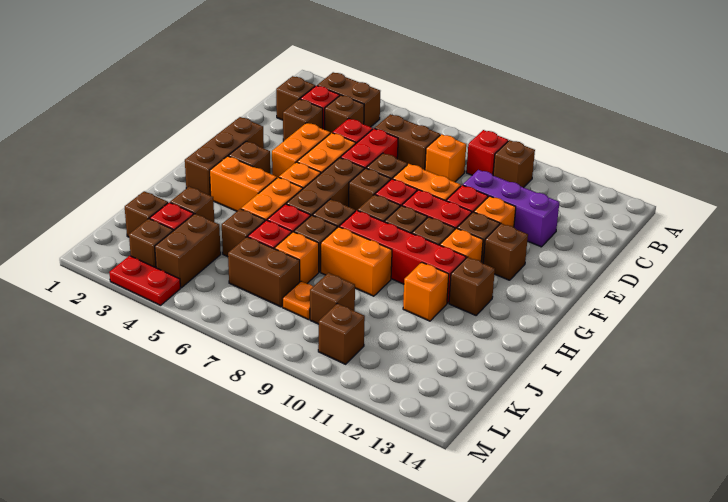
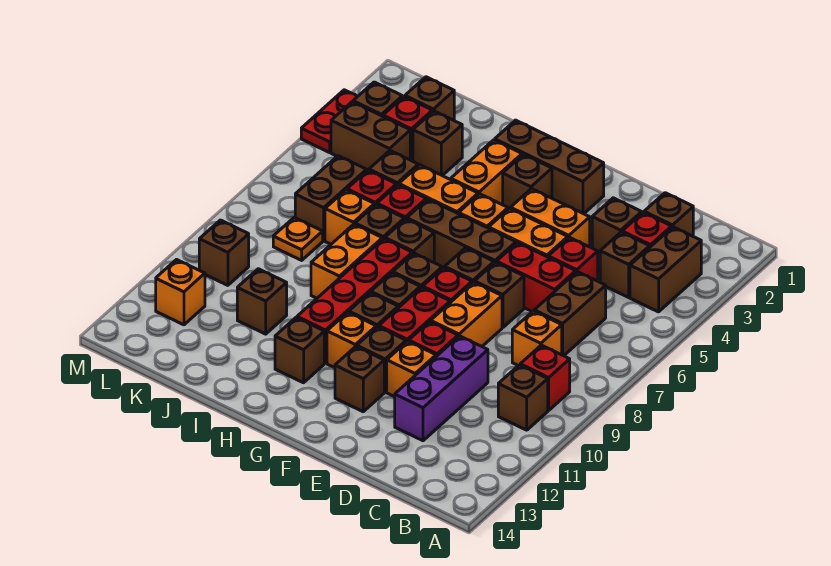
orange 1x1 brick [403,262,449,321] -> orange 1x1 brick moved to [156,260,205,325]
brown 1x1 brick [310,273,355,324] -> brown 1x1 brick moved to [237,269,287,334]

